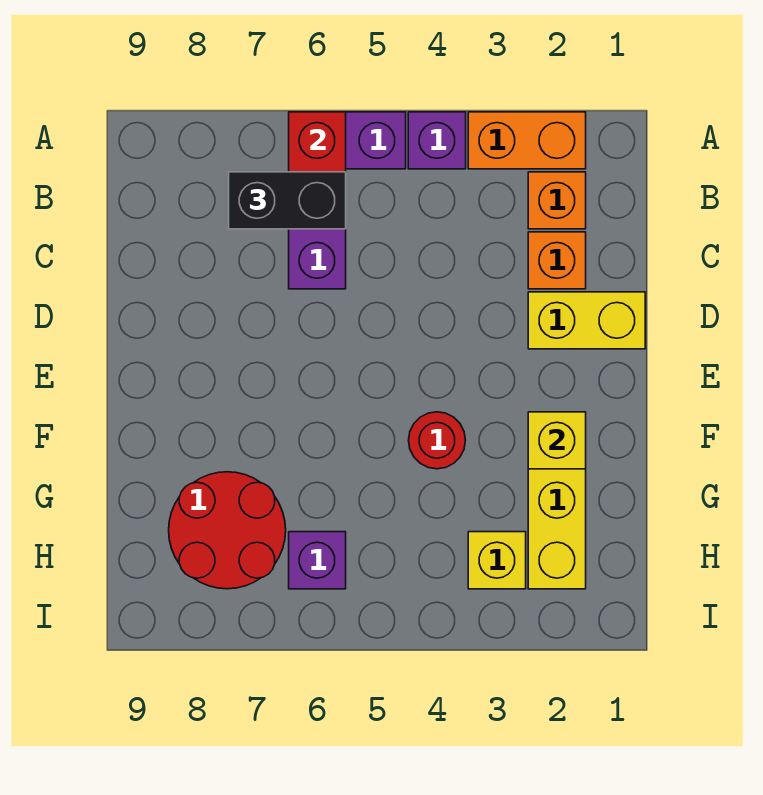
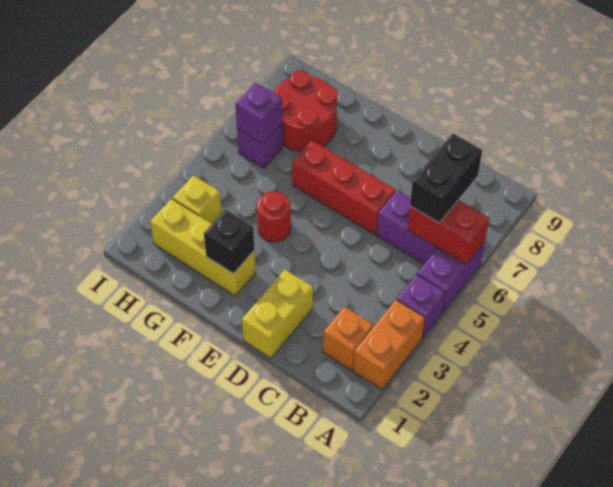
orange 1x1 brick [528,232,586,289] -> none
none -> red 1x3 brick [292,140,396,235]
yellow 1x1 brick [528,412,586,469] -> black 1x1 brick [204,210,255,274]
none -> purple 1x1 brick [236,83,283,144]

